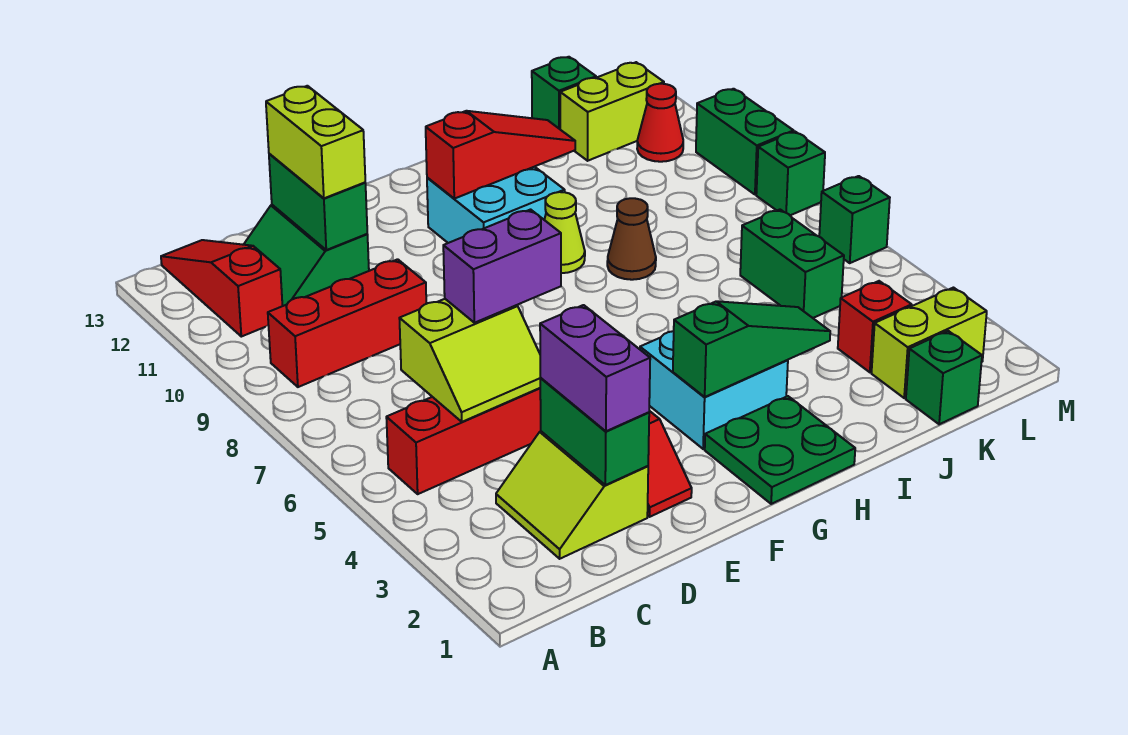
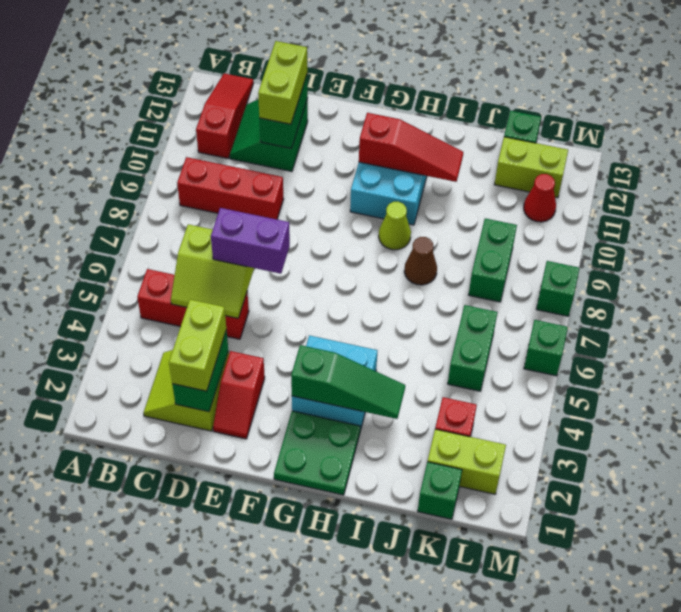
purple 1x2 brick [540,305,650,431] -> lime 1x2 brick [169,300,226,391]
green 1x2 brick [696,89,794,195] -> green 1x2 brick moved to [469,218,517,302]

